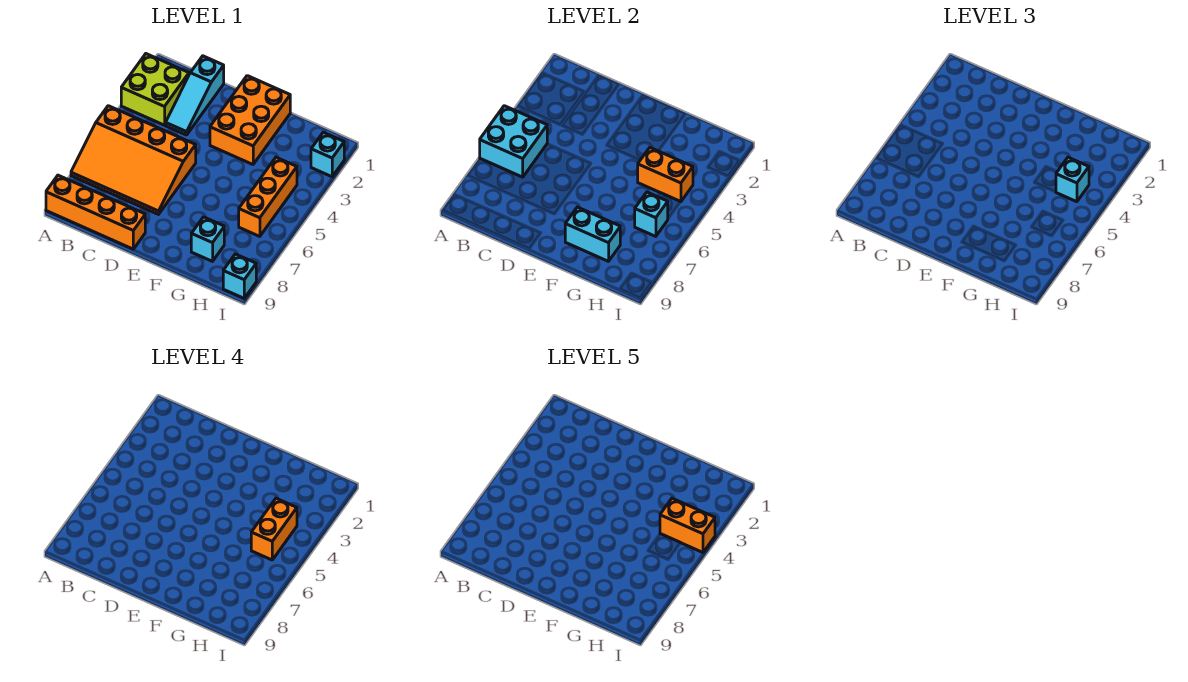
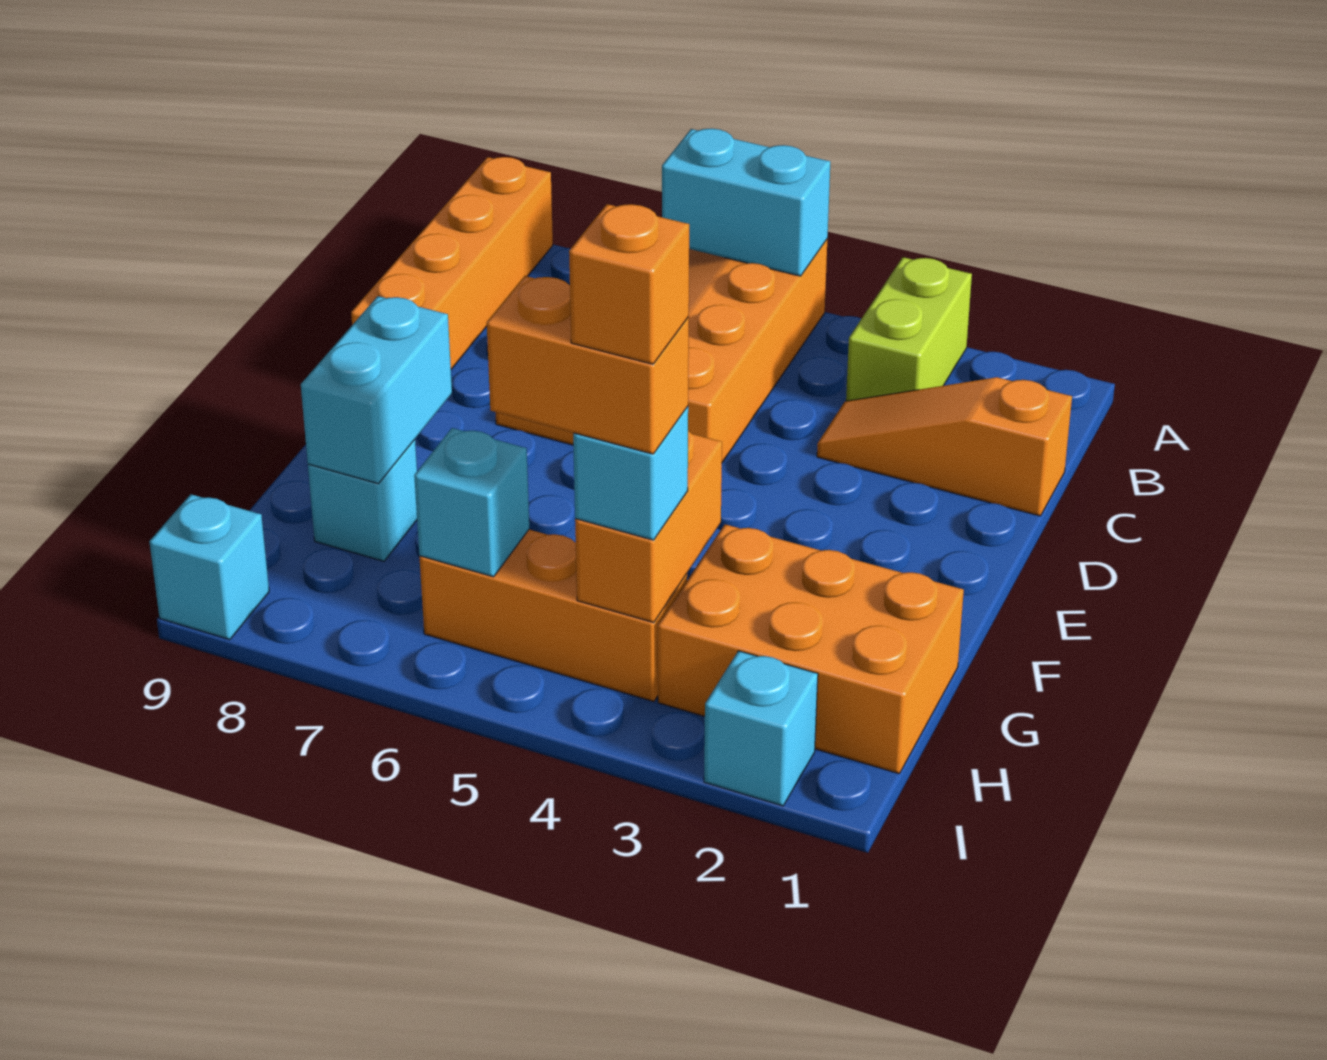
lime 2x2 brick [121,54,189,125] -> lime 1x2 brick [846,257,972,401]
cyan 2x2 brick [480,106,547,177] -> cyan 1x2 brick [662,128,830,276]
cyan 1x3 slope [166,56,224,135] -> orange 1x3 slope [817,377,1072,516]
orange 2x3 brick [210,76,290,164] -> orange 2x3 brick moved to [658,524,964,774]
orange 1x2 brick [660,498,715,552] -> orange 1x1 brick [569,204,689,364]

